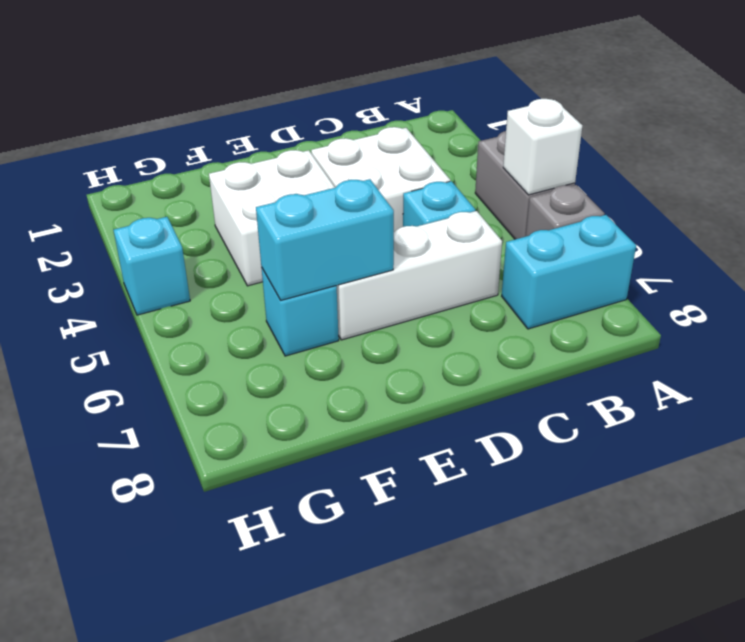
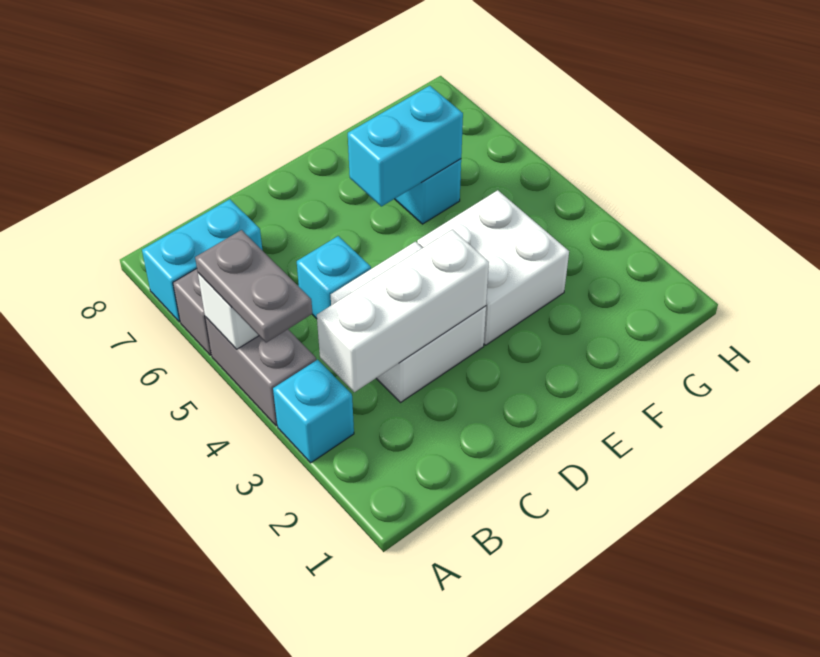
none -> grey 1x2 plate [195,230,312,343]
white 1x3 brick [336,211,502,340] -> white 1x3 brick moved to [317,230,489,392]
cyan 1x1 brick [114,217,190,315] -> cyan 1x1 brick moved to [273,360,354,463]

